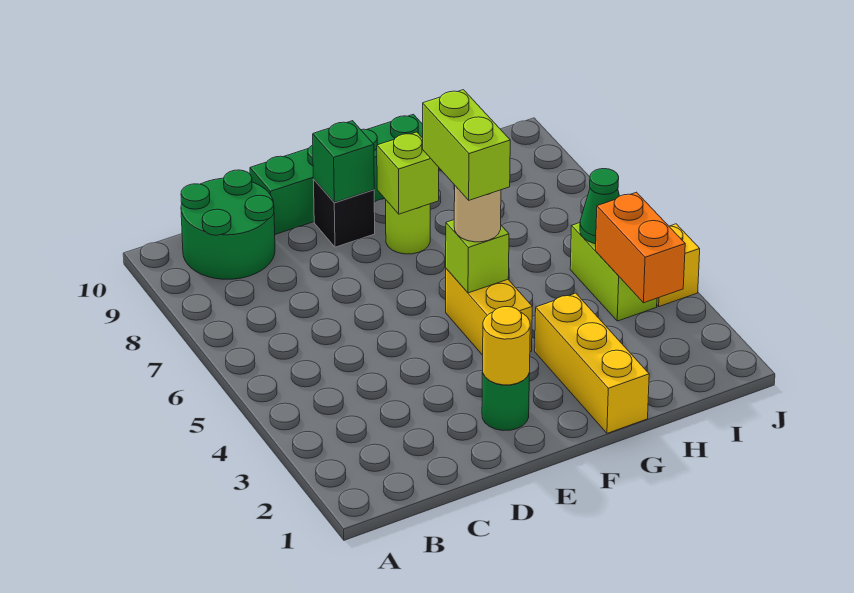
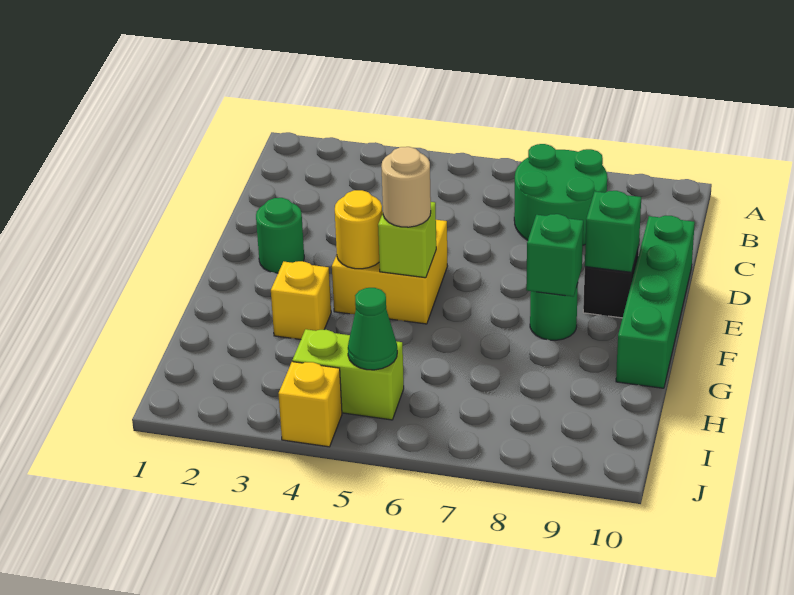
green 2x2 round brick [181,170,275,279] -> green 2x2 round brick moved to [514,144,607,245]
yellow 1x1 round brick [483,307,530,385] -> yellow 1x1 round brick moved to [335,190,382,269]
yellow 1x2 brick [446,269,532,355] -> yellow 2x2 brick [332,212,447,324]
lime 1x2 brick [423,90,510,200] -> none
lime 1x1 round brick [386,200,430,254] -> green 1x1 round brick [530,283,578,340]
lime 1x1 brick [377,132,439,214] -> green 1x1 brick [526,214,583,297]
yellow 1x3 brick [535,293,649,433] -> yellow 1x1 brick [271,261,331,339]
orange 1x2 brick [596,192,685,303] -> none

